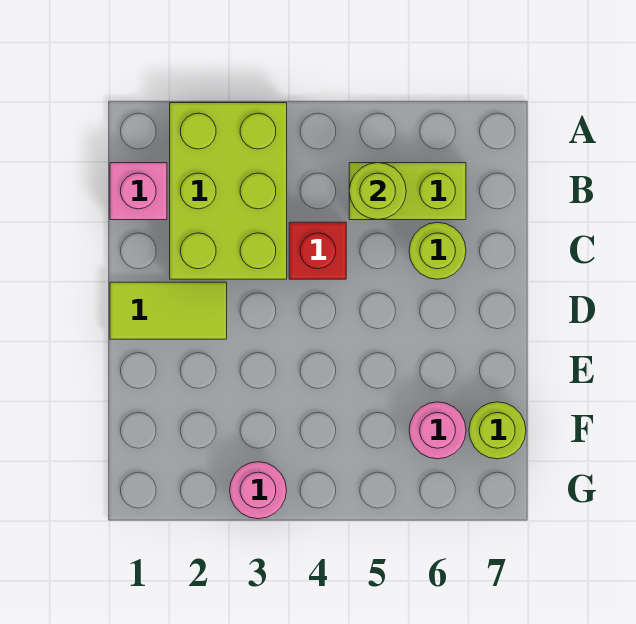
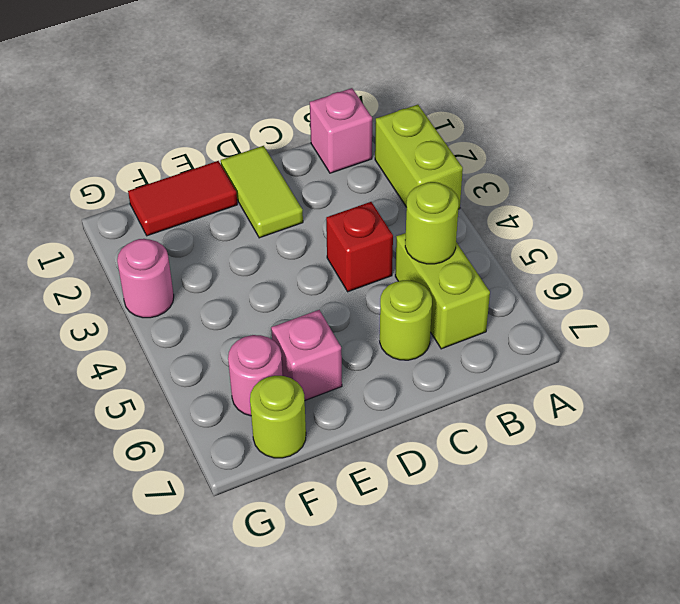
lime 2x3 brick [170,103,287,279] -> lime 1x2 brick [375,105,463,209]
none -> red 1x2 tile [128,161,237,236]
none -> pink 1x1 brick [271,310,342,400]

